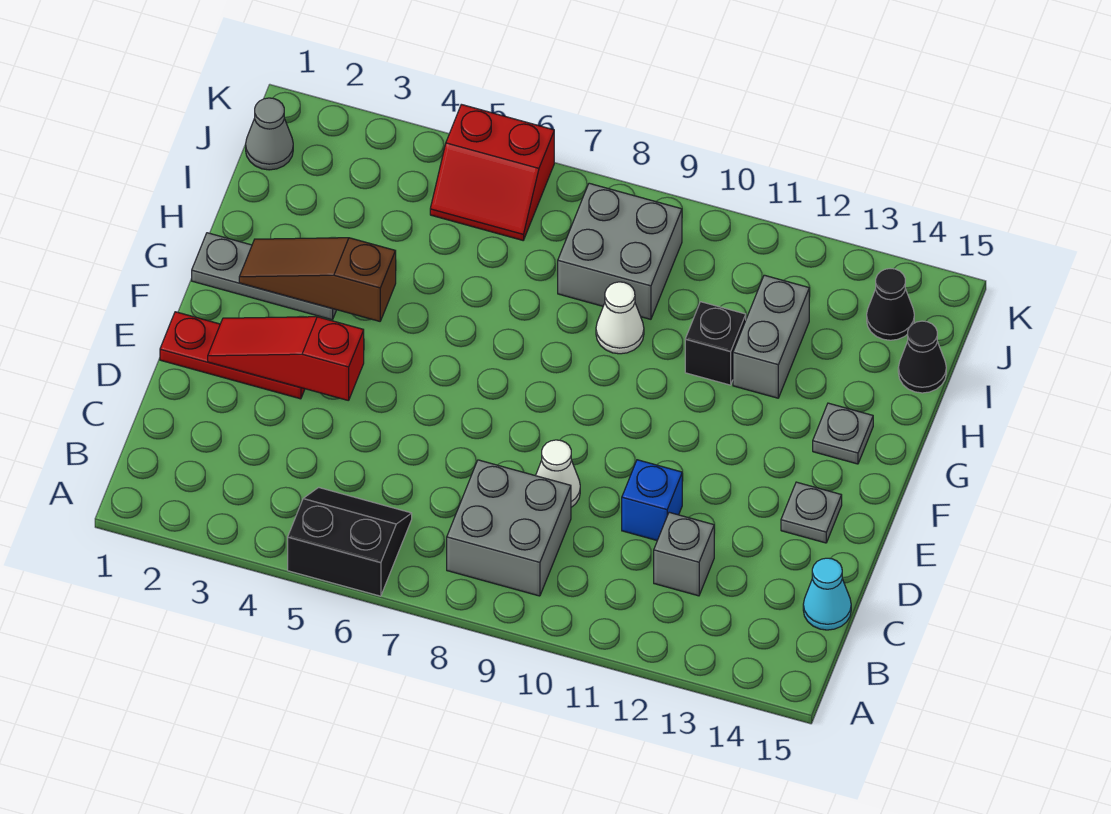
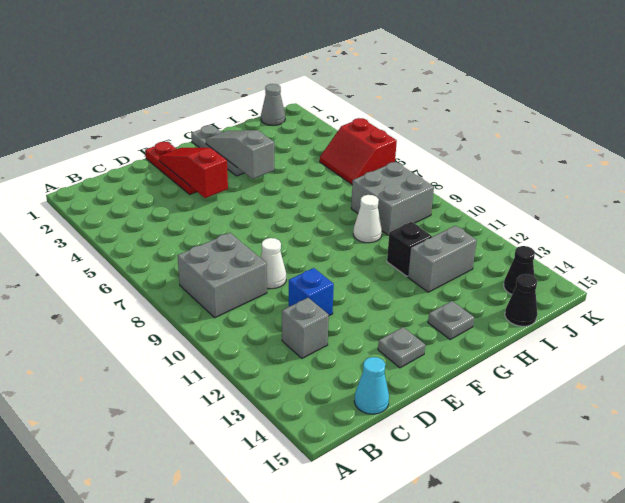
black 2x2 slope [288,487,412,596] -> none
brown 1x3 slope [239,238,396,321] -> grey 1x3 slope [206,130,274,179]

